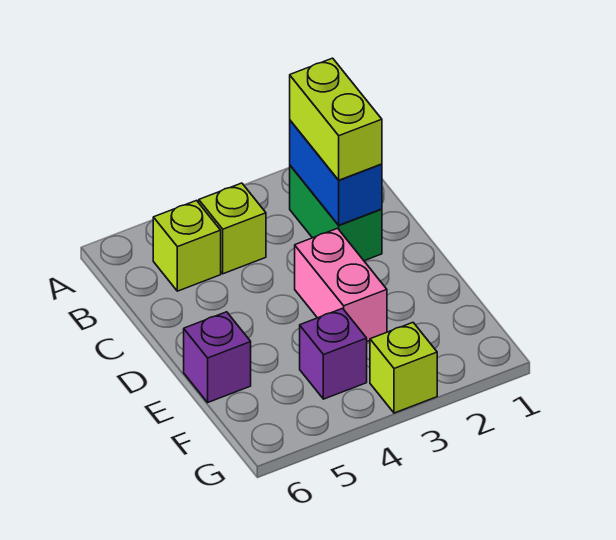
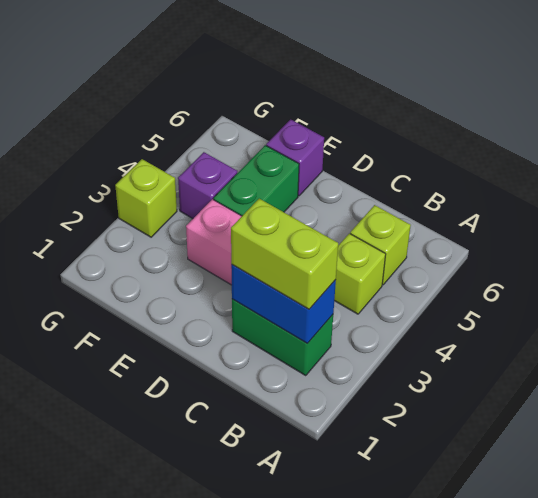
none -> green 1x2 brick [214,145,299,216]

